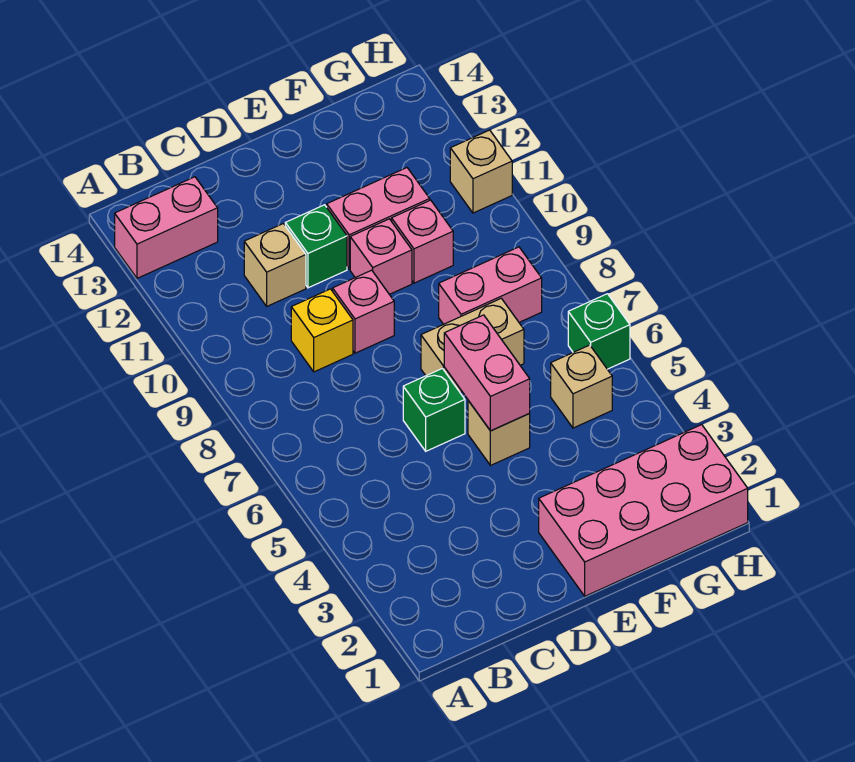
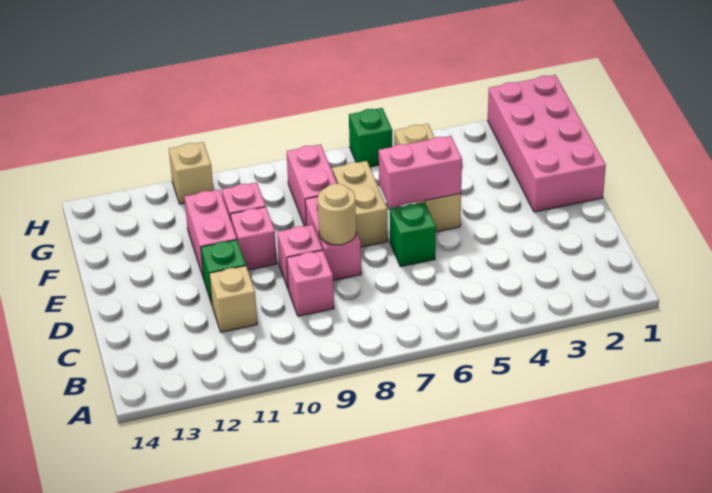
pink 1x2 brick [115,177,218,278] -> pink 1x2 brick moved to [305,197,361,280]
yellow 1x1 brick [291,289,353,372] -> pink 1x1 brick [287,250,334,316]
none -> tan 1x1 round brick [318,184,356,245]

